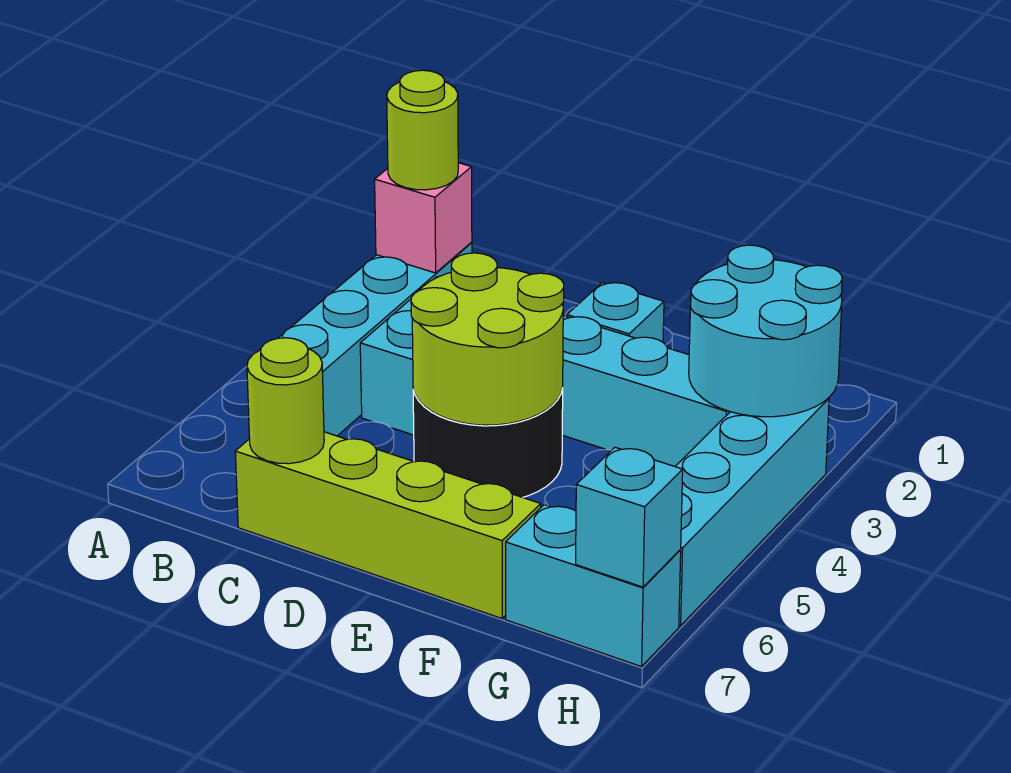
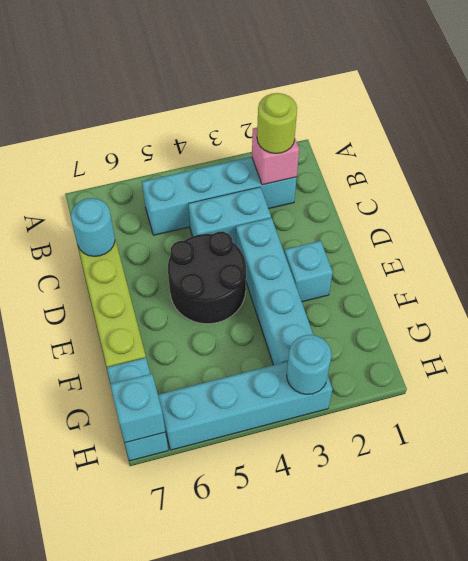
lime 1x1 round brick [247,338,324,464] -> cyan 1x1 round brick [71,198,115,256]
lime 2x2 round brick [411,253,564,425] -> none
cyan 2x2 round brick [689,245,842,417] -> cyan 1x1 round brick [287,335,332,394]

